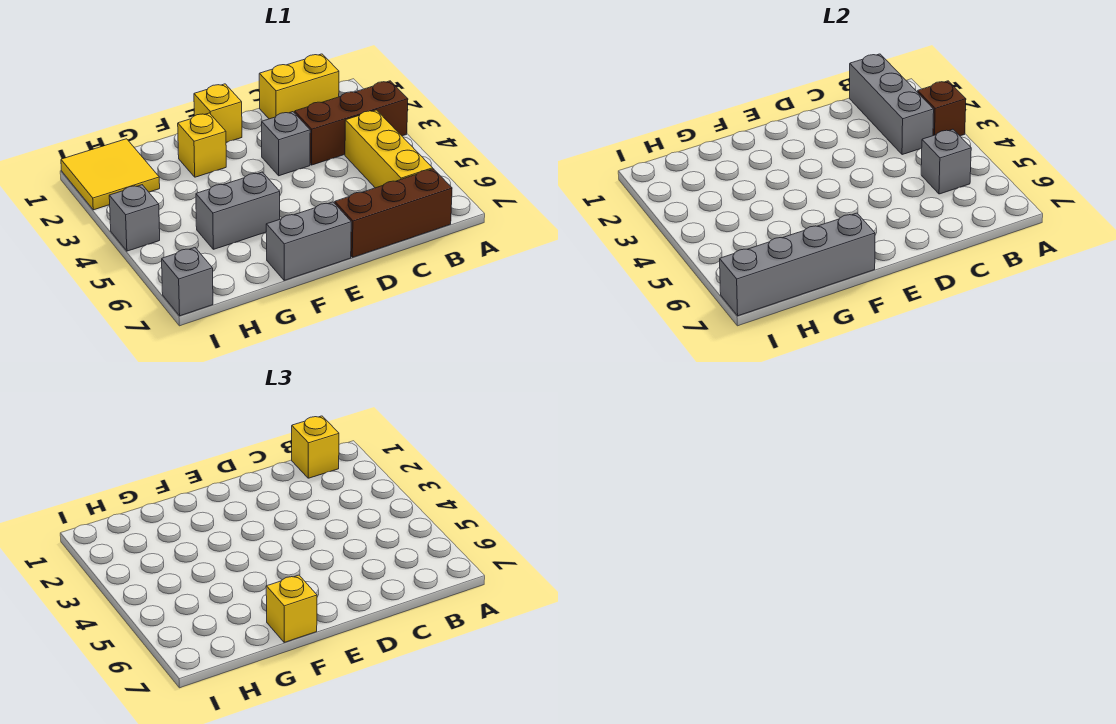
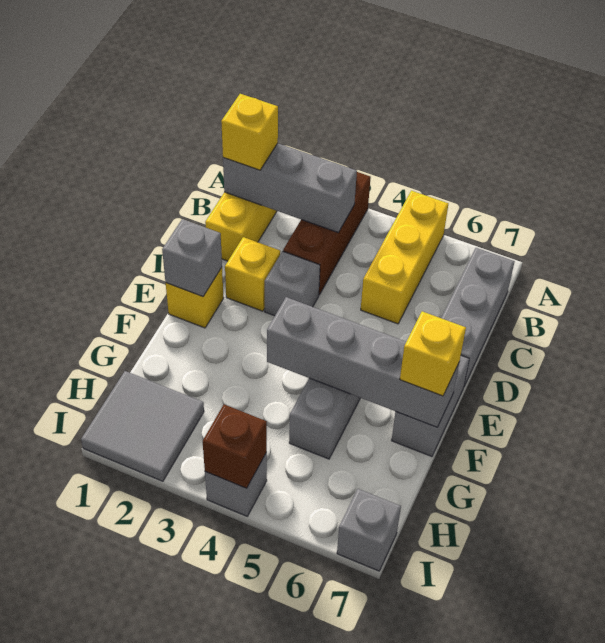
brown 1x1 brick [918,81,966,136] -> brown 1x1 brick moved to [203,405,267,488]
yellow 1x3 brick [345,110,433,188] -> yellow 1x3 brick turned to [361,191,448,324]
grey 1x1 brick [921,129,971,194] -> grey 1x1 brick moved to [162,219,222,297]
brown 1x3 brick [335,169,452,257] -> grey 1x3 brick [441,248,515,386]
yellow 1x1 brick [178,113,226,177] -> yellow 1x1 brick moved to [225,237,280,311]
grey 1x4 brick [720,213,875,316] -> grey 1x4 brick turned to [267,297,459,427]
yellow 2x2 tile [61,139,160,210] -> grey 2x2 tile [81,371,204,481]

